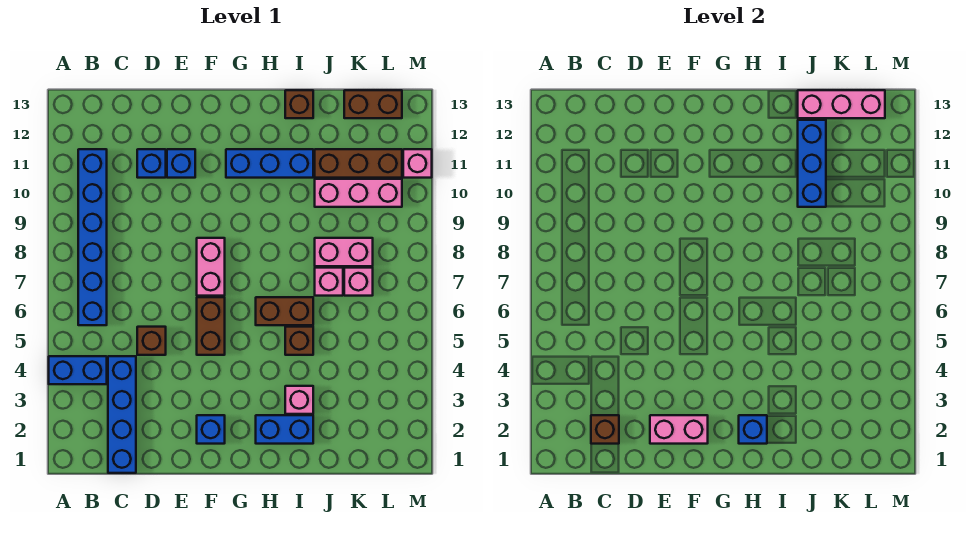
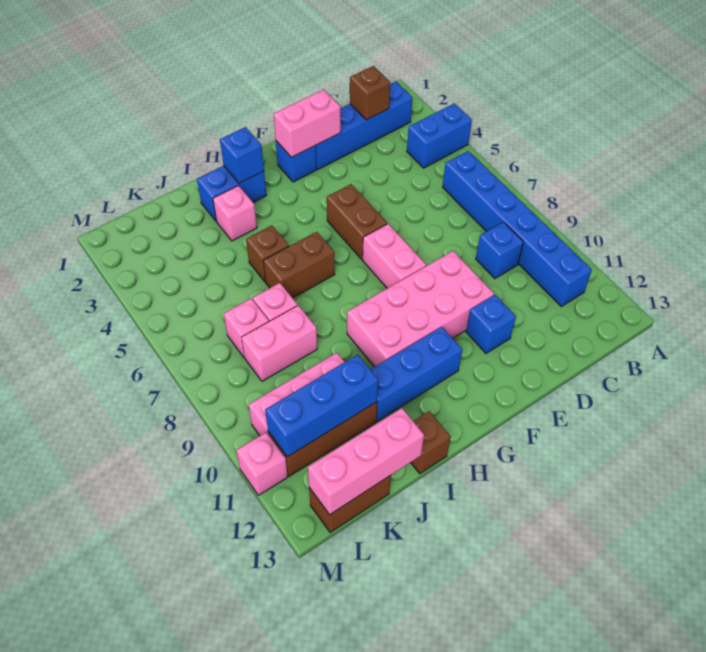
blue 1x4 brick [108,356,136,473] -> blue 1x4 brick turned to [316,82,412,169]
brown 1x1 brick [137,327,166,355] -> none
blue 1x1 brick [137,149,166,178] -> blue 1x1 brick moved to [476,222,523,279]
none -> pink 2x4 brick [347,251,494,367]
blue 1x3 brick [798,120,826,207] -> blue 1x3 brick turned to [265,355,378,457]

